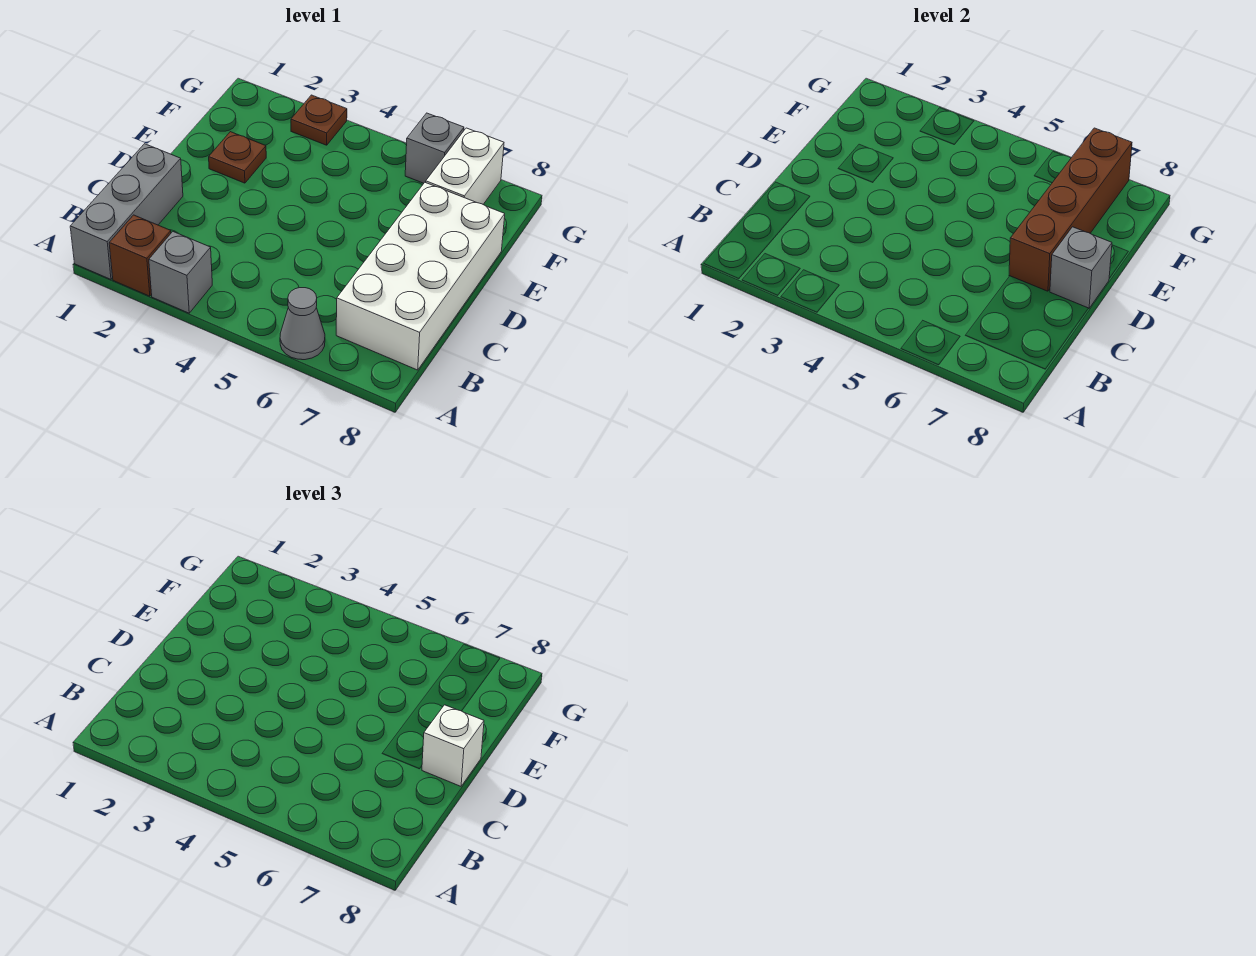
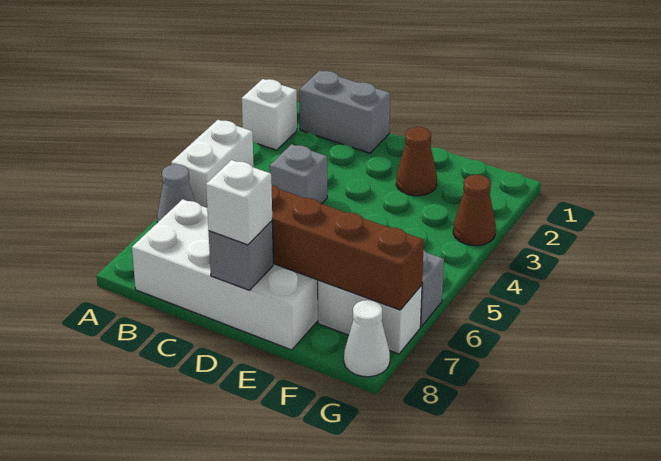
grey 1x3 brick [70,144,183,279] -> grey 1x2 brick [299,71,390,153]
brown 1x1 brick [109,215,171,296] -> white 1x1 brick [242,79,297,150]
grey 1x1 brick [149,232,212,313] -> grey 1x1 brick moved to [270,144,327,204]
none -> white 1x2 brick [171,120,254,208]
brown 1x1 plate [209,132,266,183] -> brown 1x1 cone [396,127,437,196]
brown 1x1 plate [291,95,347,145] -> brown 1x1 cone [453,175,496,246]
none -> white 1x1 cone [344,300,390,377]

